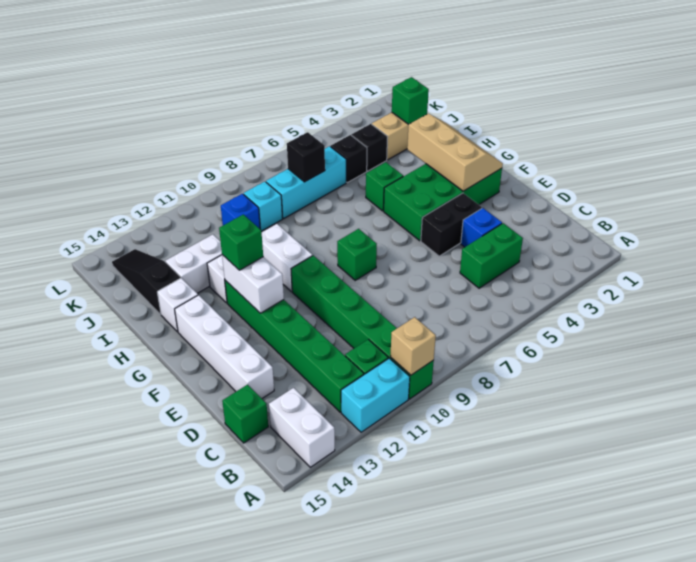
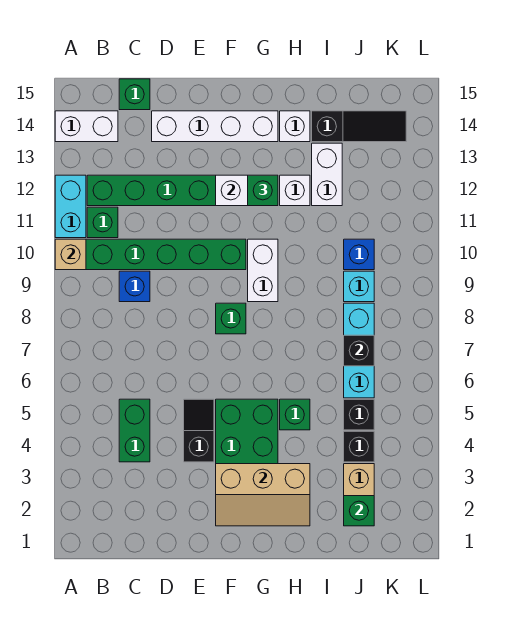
blue 1x1 brick [461,208,502,247] -> blue 1x1 brick moved to [119,271,150,302]
black 1x2 brick [421,193,482,256] -> black 1x2 slope [184,399,214,462]
white 1x2 brick [262,224,313,292] -> white 1x2 brick turned to [248,239,278,302]

